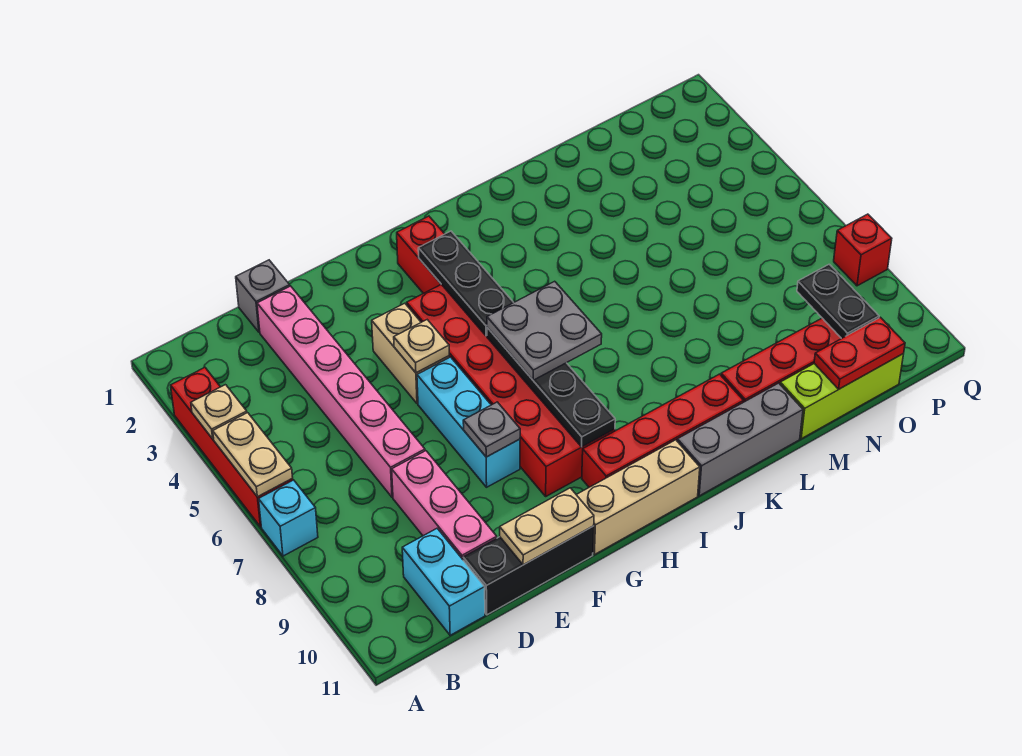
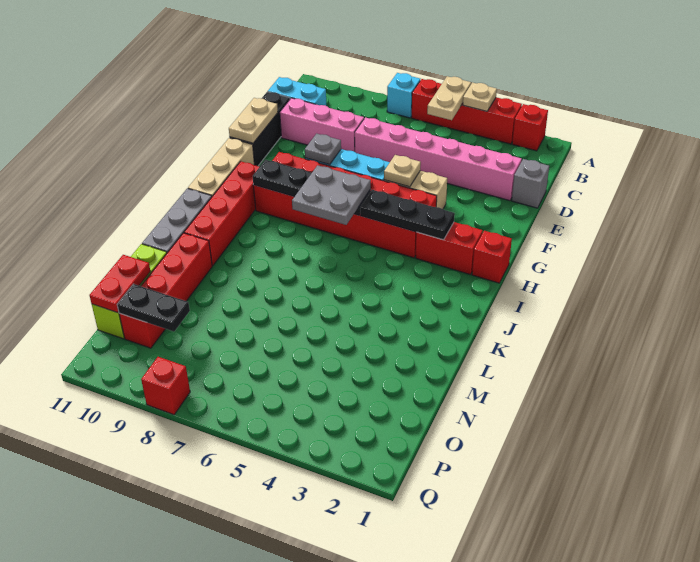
none -> red 1x1 brick [512,104,548,151]
tan 1x2 plate [213,413,293,497] -> tan 1x2 plate turned to [427,76,471,120]
none -> red 1x1 brick [472,231,512,283]

